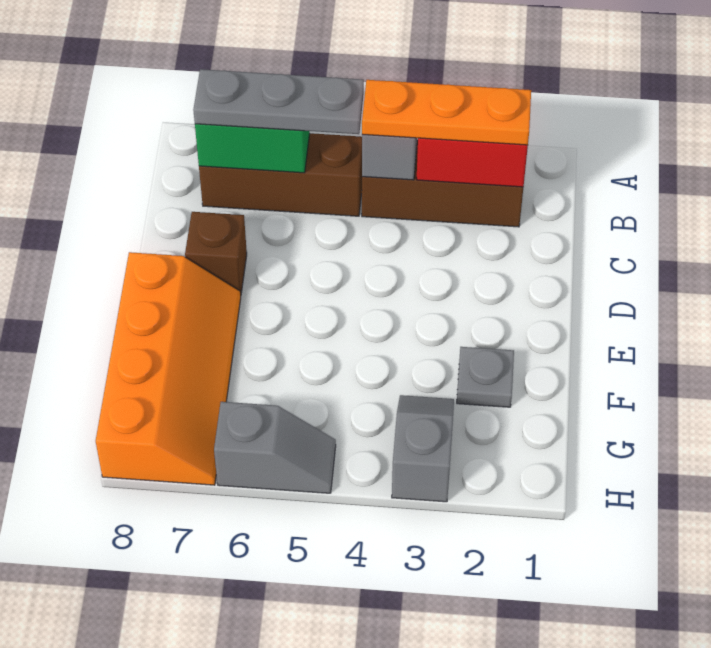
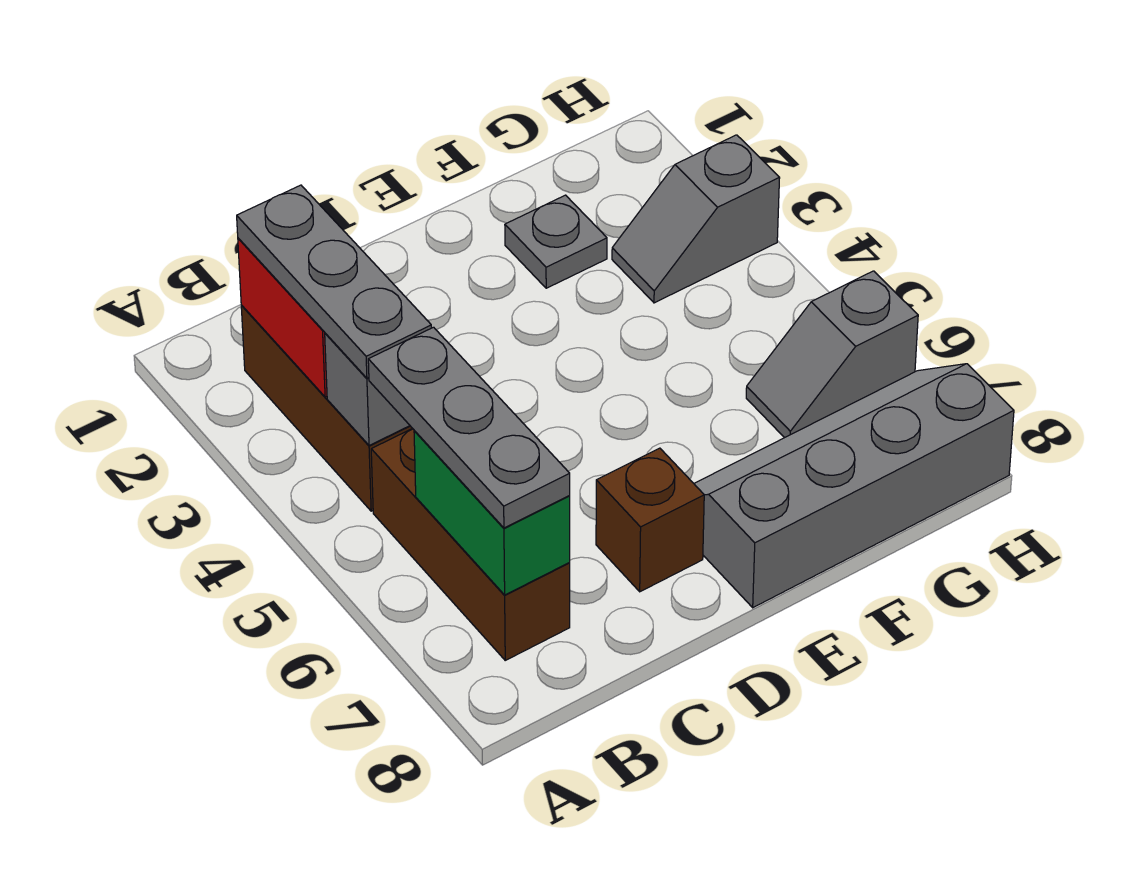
orange 1x3 plate [362,80,531,145] -> grey 1x3 plate [237,185,431,378]
orange 2x4 slope [96,252,241,485] -> grey 2x4 slope [694,364,1014,608]
grey 1x2 slope [214,402,336,493] -> grey 1x2 slope turned to [746,271,918,438]

